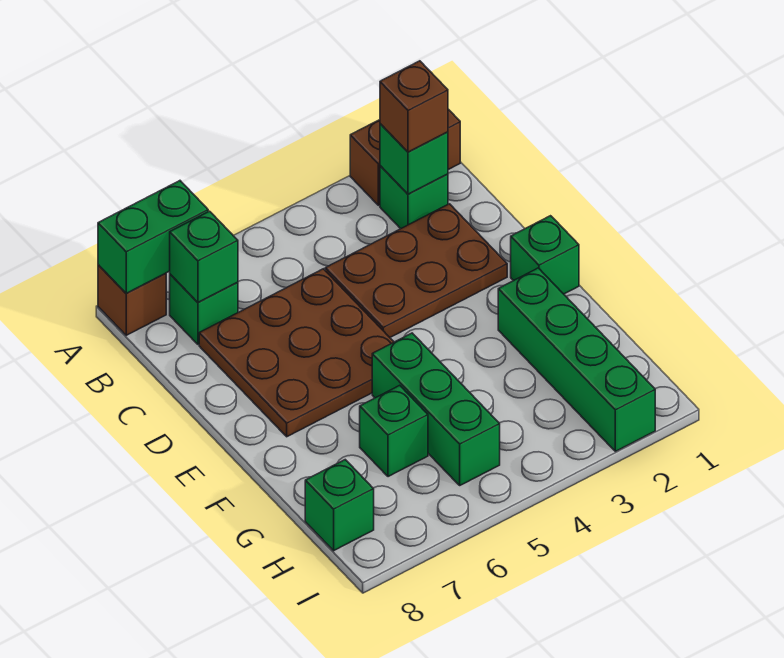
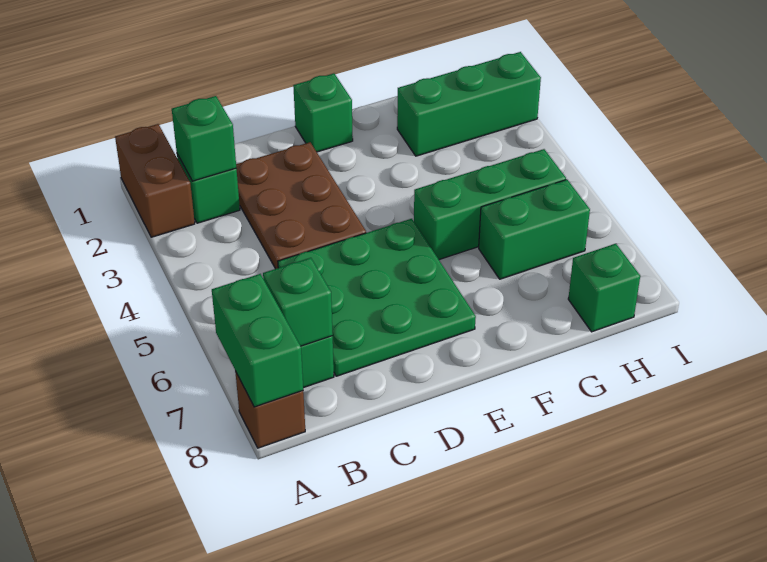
brown 1x1 brick [380,61,448,152] -> none
brown 3x3 plate [199,269,394,437] -> green 3x3 plate [278,219,476,376]
green 1x4 brick [498,268,655,451] -> green 1x3 brick [397,52,541,156]
green 1x1 brick [360,385,428,477] -> green 1x2 brick [479,180,590,279]

